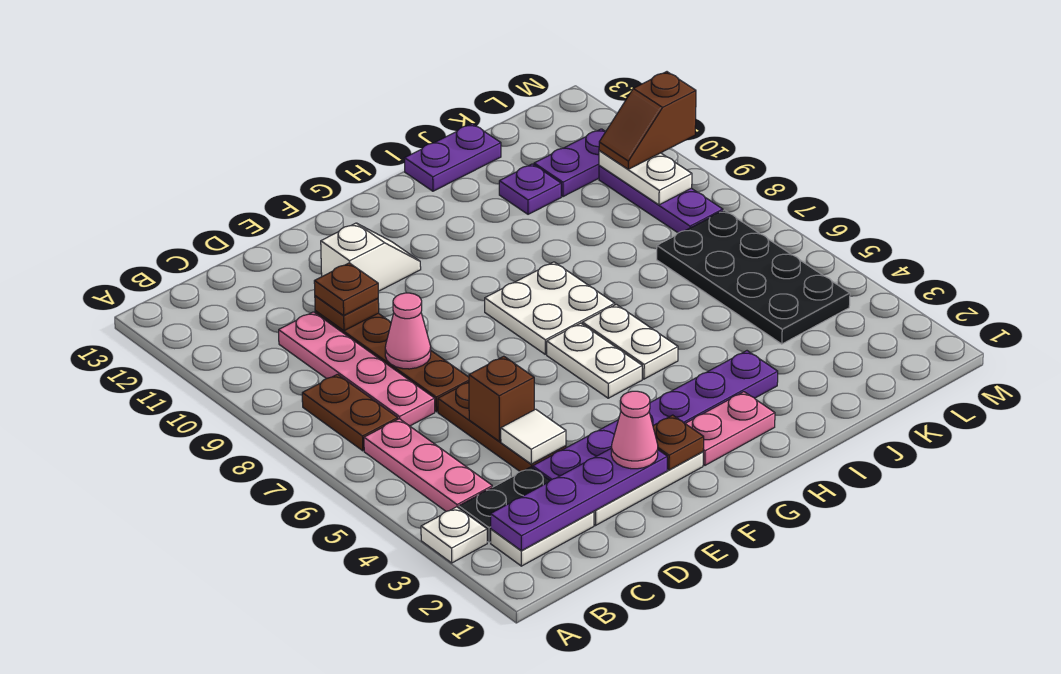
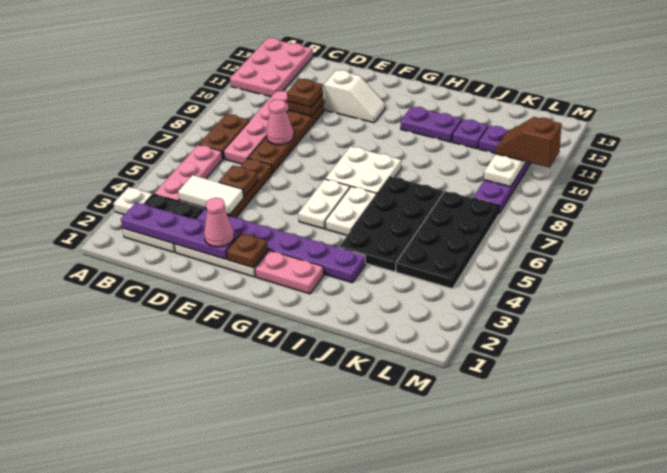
none -> pink 2x3 plate [230,38,313,97]
white 1x1 tile [501,409,566,464] -> white 1x2 tile [178,175,244,215]
brown 1x1 brick [469,356,534,441] -> brown 1x1 plate [219,165,258,197]
none -> black 2x4 plate [339,177,443,272]
purple 1x2 plate [404,124,501,191] -> purple 1x2 plate moved to [401,106,462,142]

